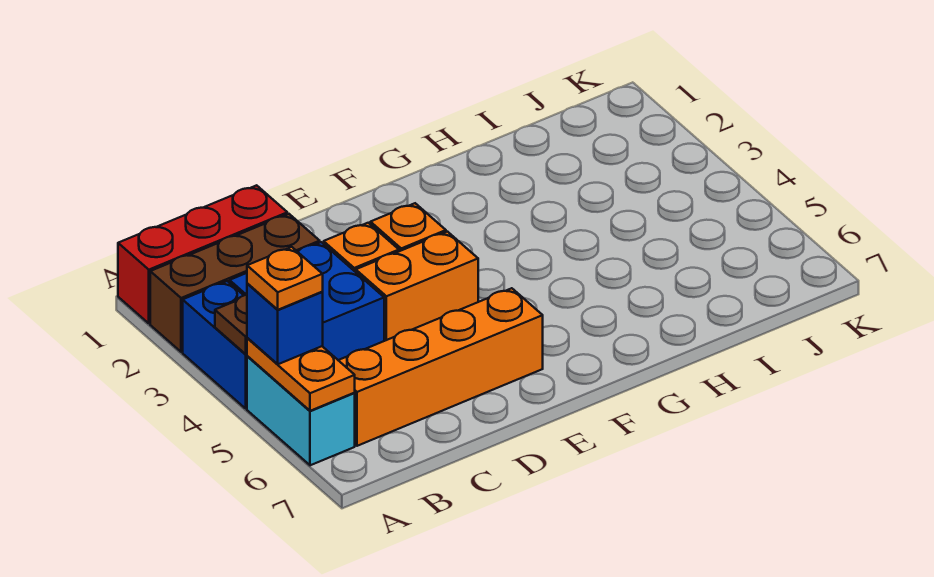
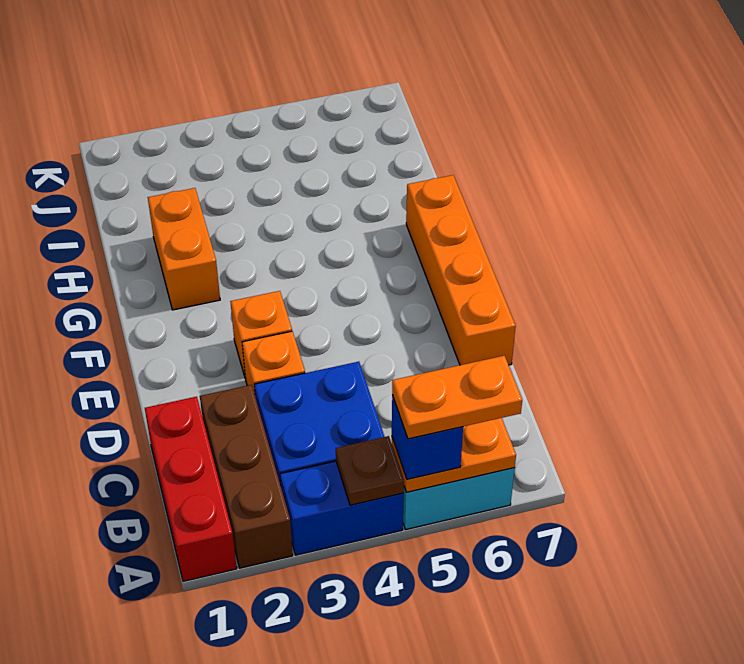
orange 1x1 plate [247,247,323,310] -> orange 1x2 plate [392,356,522,439]
orange 1x4 brick [338,288,543,446] -> orange 1x4 brick moved to [406,175,516,365]
orange 1x2 brick [356,232,478,341] -> orange 1x2 brick moved to [148,188,220,310]

